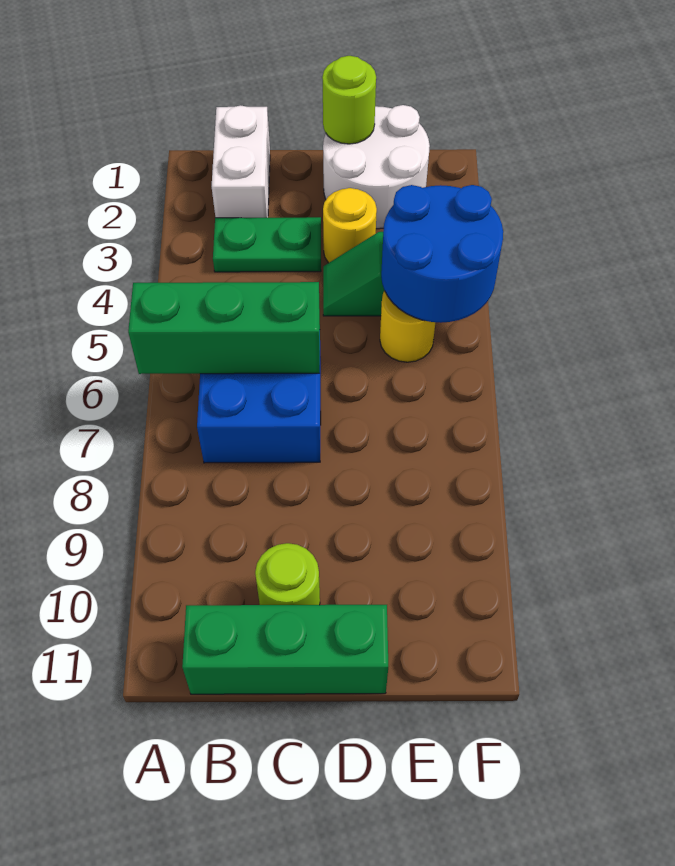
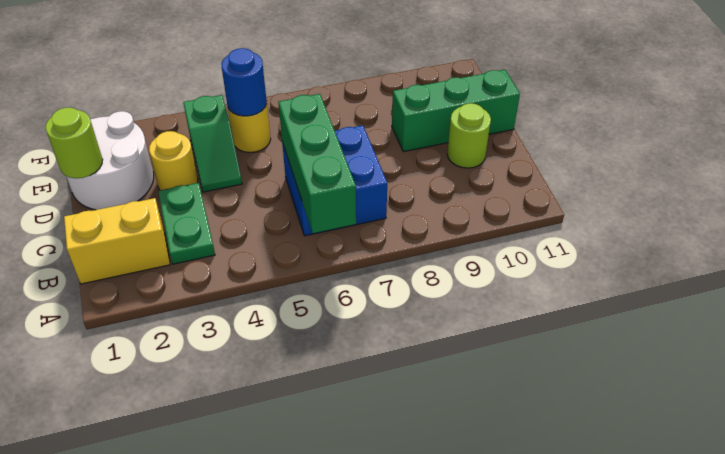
white 1x2 brick [212,105,270,218] -> yellow 1x2 brick [64,198,170,284]
green 1x3 brick [182,605,388,694] -> green 1x3 brick turned to [392,70,520,152]
blue 2x2 round brick [381,185,503,323] -> blue 1x1 round brick [222,48,267,116]

